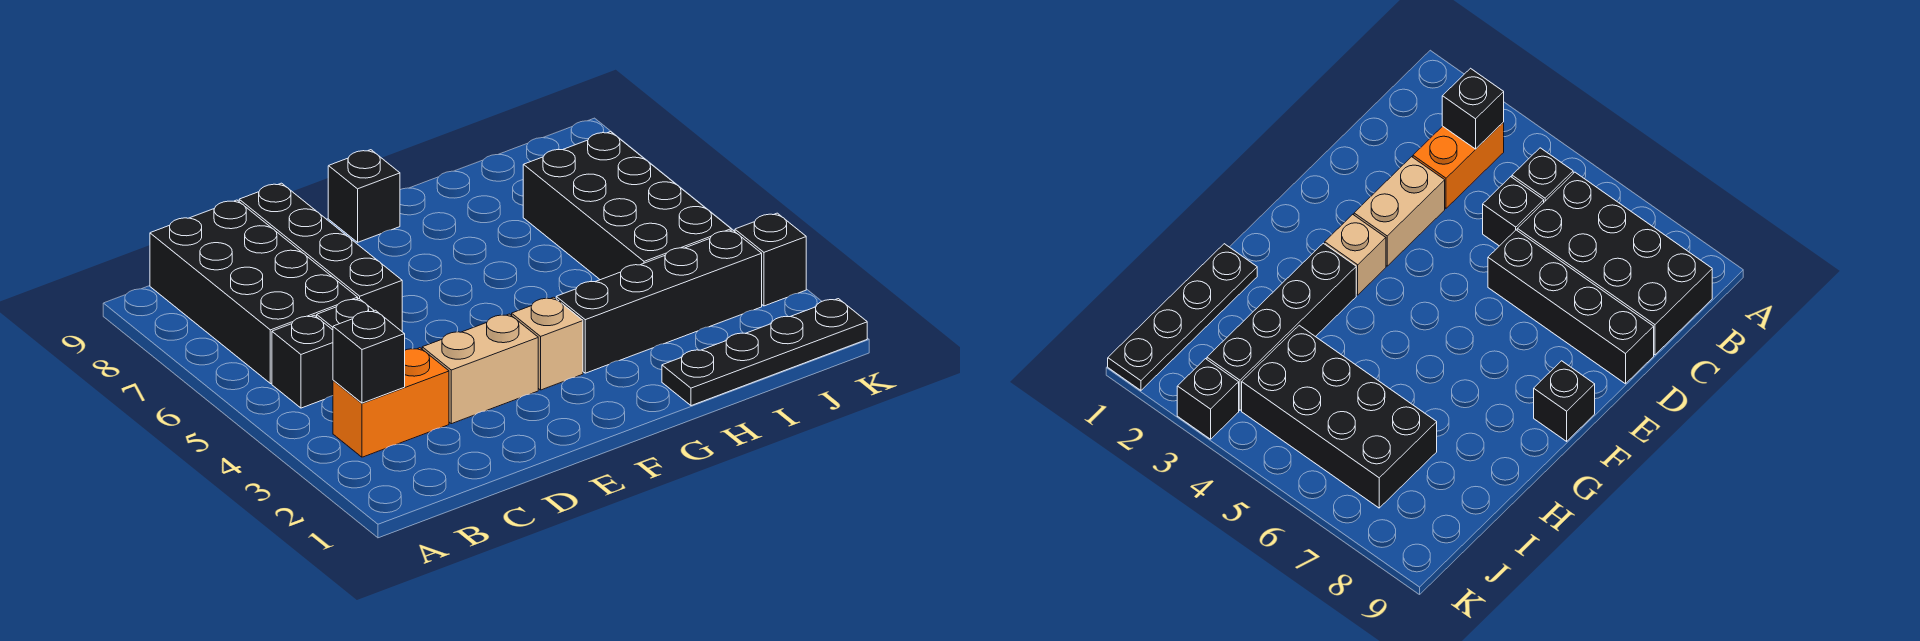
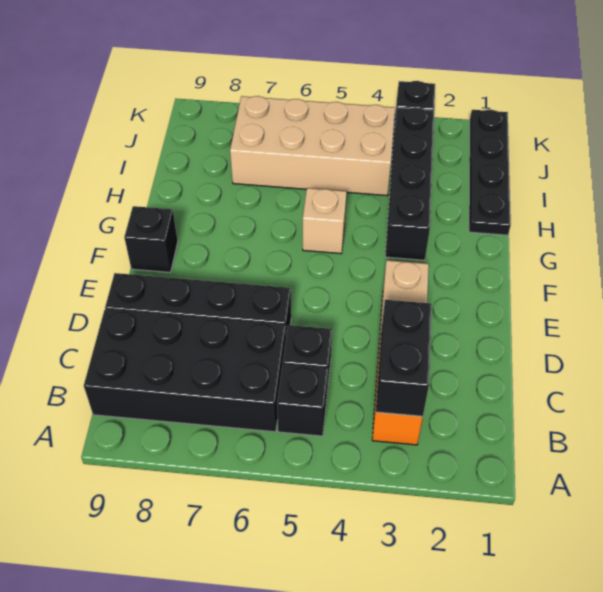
black 1x1 brick [333,310,405,403] -> black 1x2 brick [376,300,432,416]
tan 1x1 brick [512,297,583,390] -> tan 1x1 brick moved to [303,188,347,254]
black 2x4 brick [523,132,731,280] -> tan 2x4 brick [230,96,395,196]

